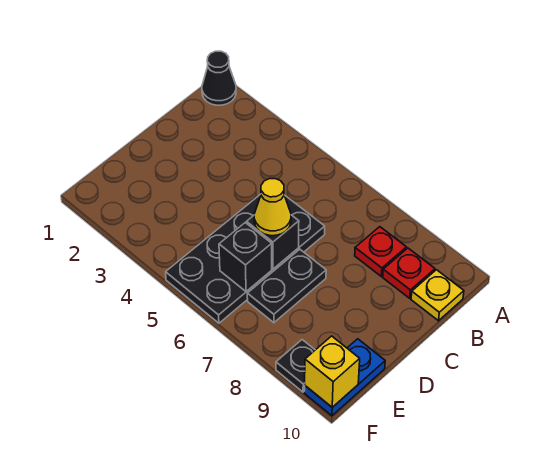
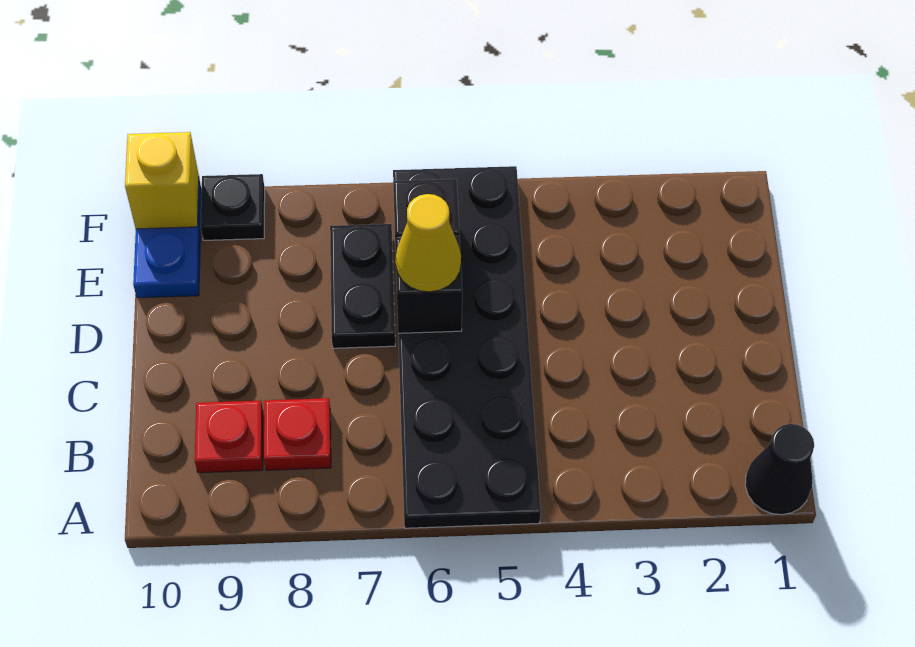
yellow 1x1 plate [411,270,464,321] -> none
black 2x4 plate [166,194,325,323] -> black 2x6 plate [393,166,541,528]

